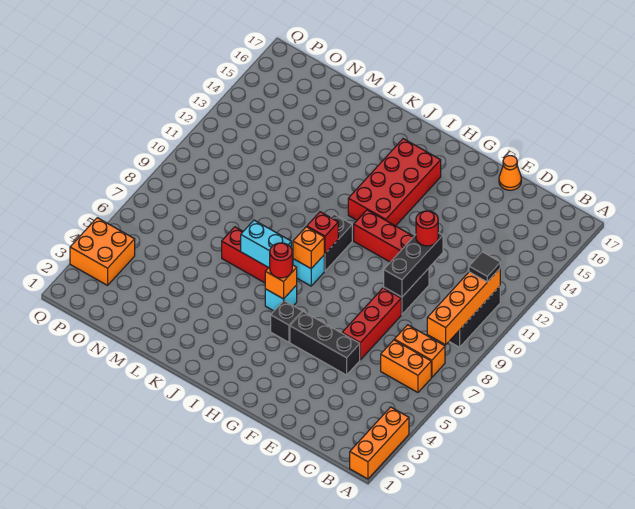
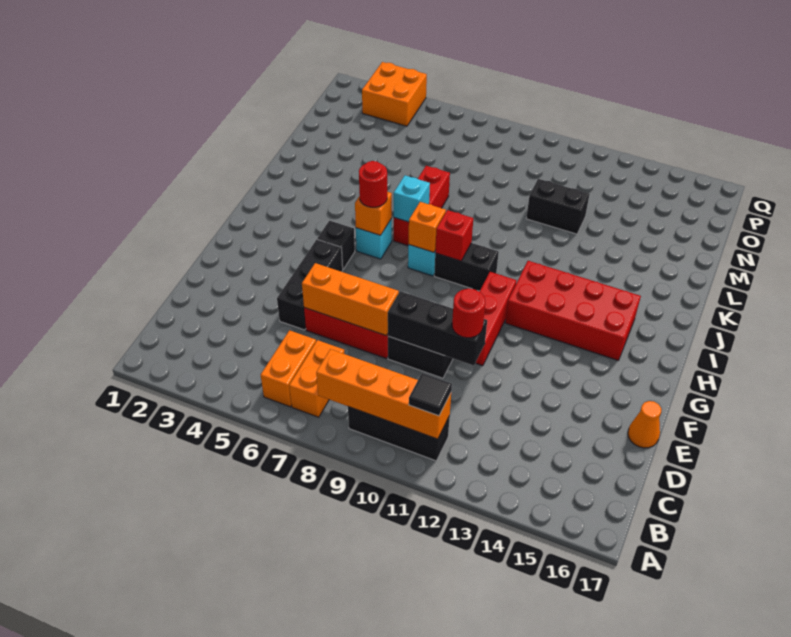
orange 1x3 brick [350,407,409,479] -> orange 1x3 brick moved to [302,263,399,336]
cyan 1x2 brick [241,220,291,267] -> cyan 1x1 brick [394,175,430,222]
none -> black 1x2 brick [526,179,589,234]

